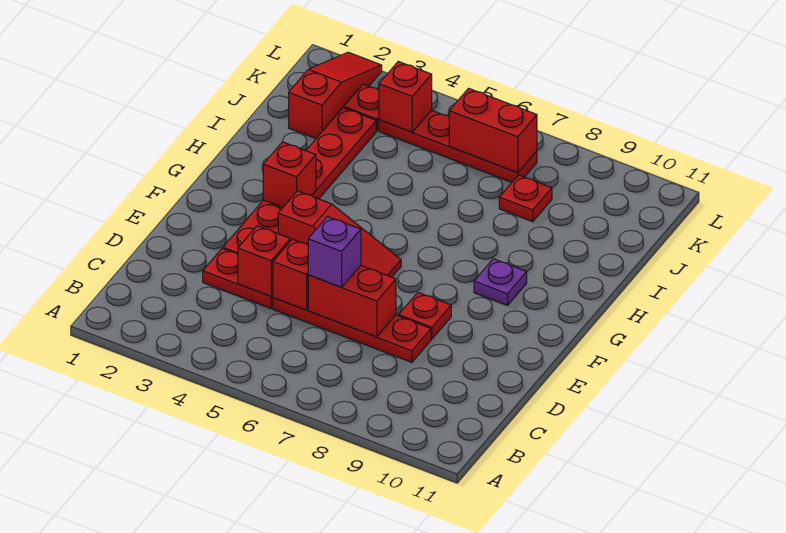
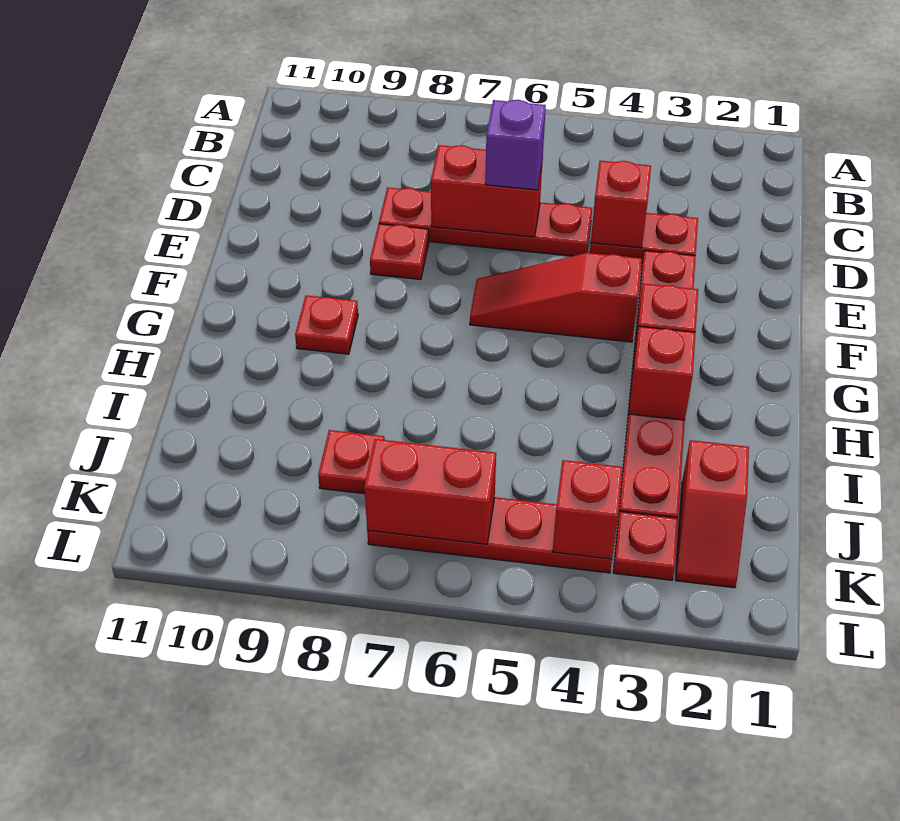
red 1x1 brick [273,239,308,310] -> red 1x1 brick moved to [629,326,696,420]
purple 1x1 plate [474,259,527,305] -> red 1x1 plate [295,295,358,354]
red 1x3 slope [289,52,382,138] -> red 1x2 slope [676,440,749,588]

